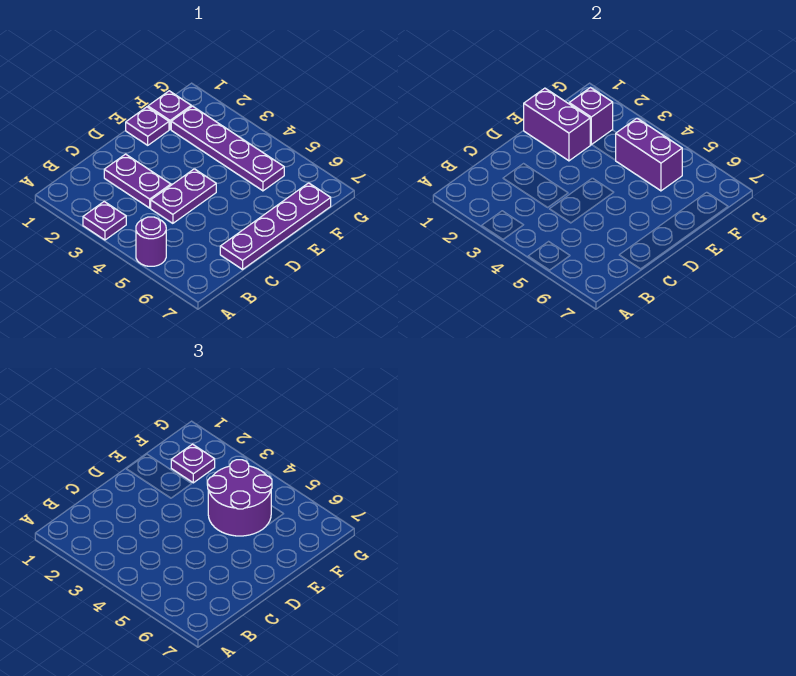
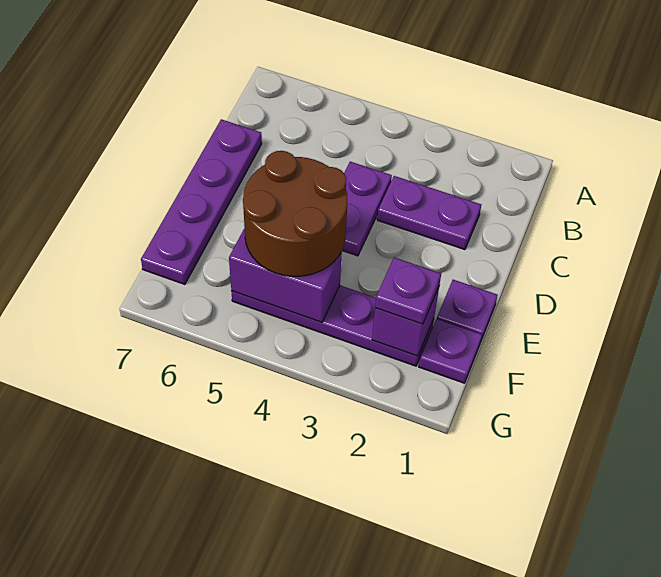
purple 1x1 plate [83,202,126,240] -> none
purple 1x1 round brick [136,217,166,266] -> none
purple 1x2 brick [524,88,590,161] -> none
purple 2x2 round brick [208,460,272,536] -> brown 2x2 round brick [243,151,347,276]

